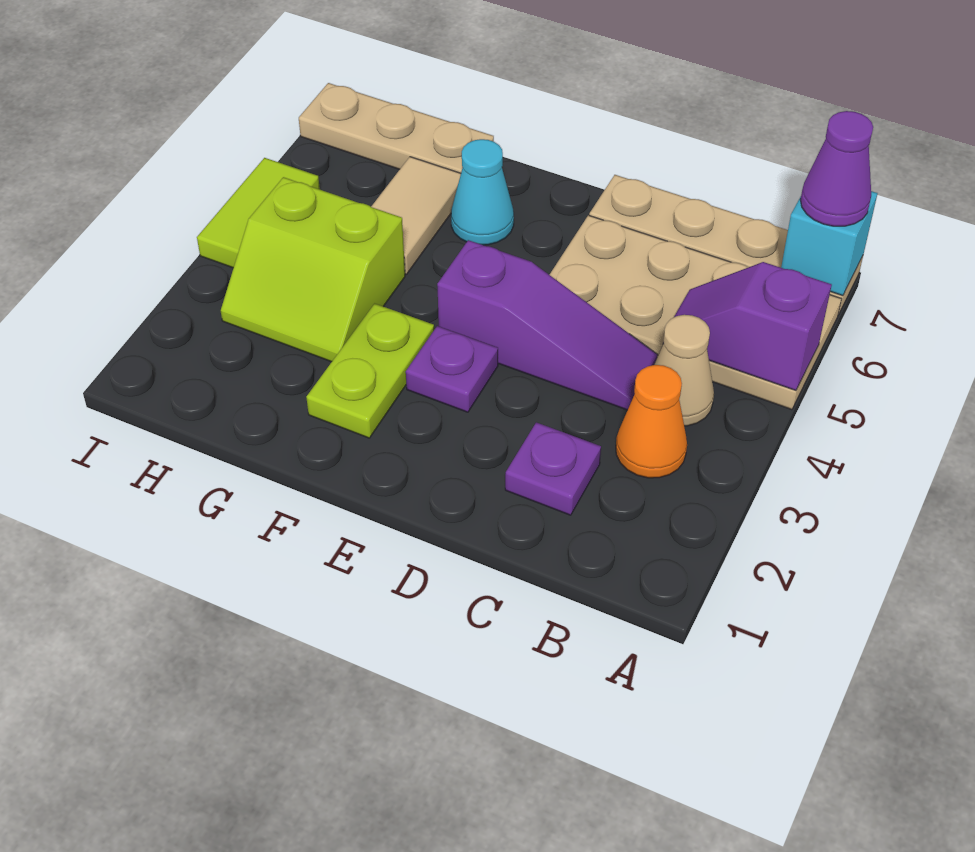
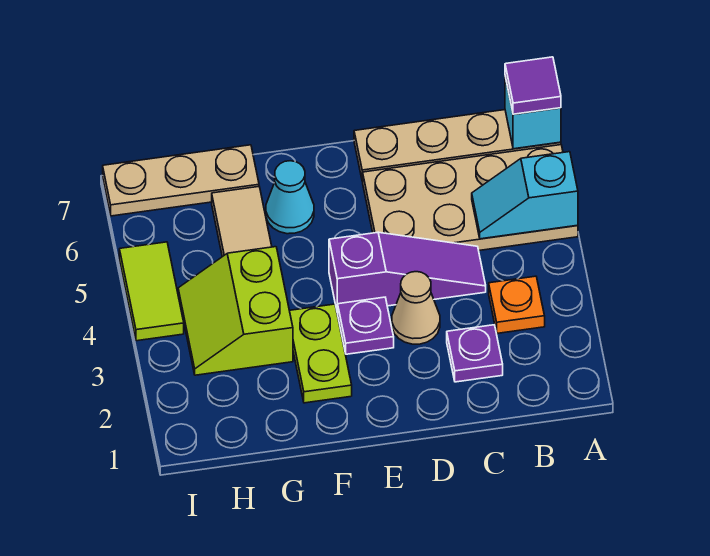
purple 1x2 slope [663,262,832,390] -> cyan 1x2 slope [472,152,578,239]
purple 1x1 cone [800,111,873,226] -> purple 1x1 tile [505,57,561,114]
orange 1x1 cone [616,365,687,478] -> orange 1x1 plate [489,276,545,333]
tan 1x1 cone [654,315,714,426] -> tan 1x1 cone moved to [392,272,440,344]
lime 2x2 slope [221,177,405,362] -> lime 2x2 slope turned to [178,247,293,375]

